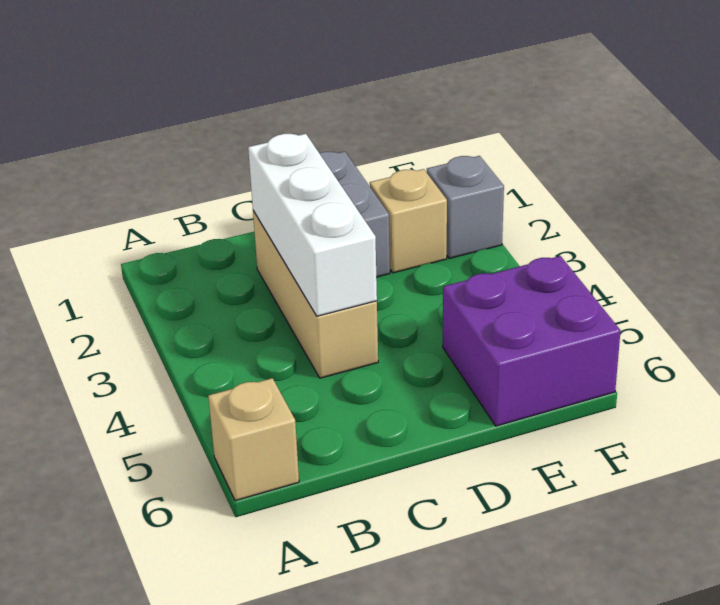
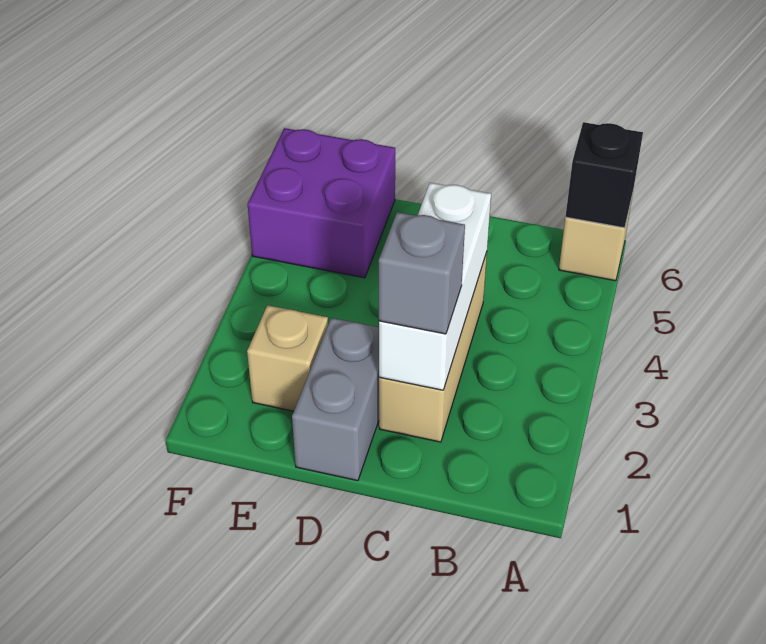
none -> black 1x1 brick [565,122,643,228]
grey 1x1 brick [427,156,504,258] -> grey 1x1 brick moved to [379,212,465,334]

